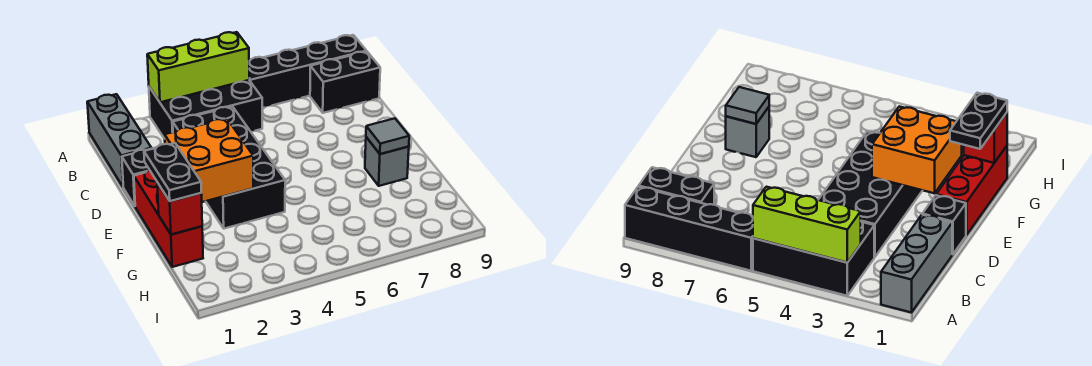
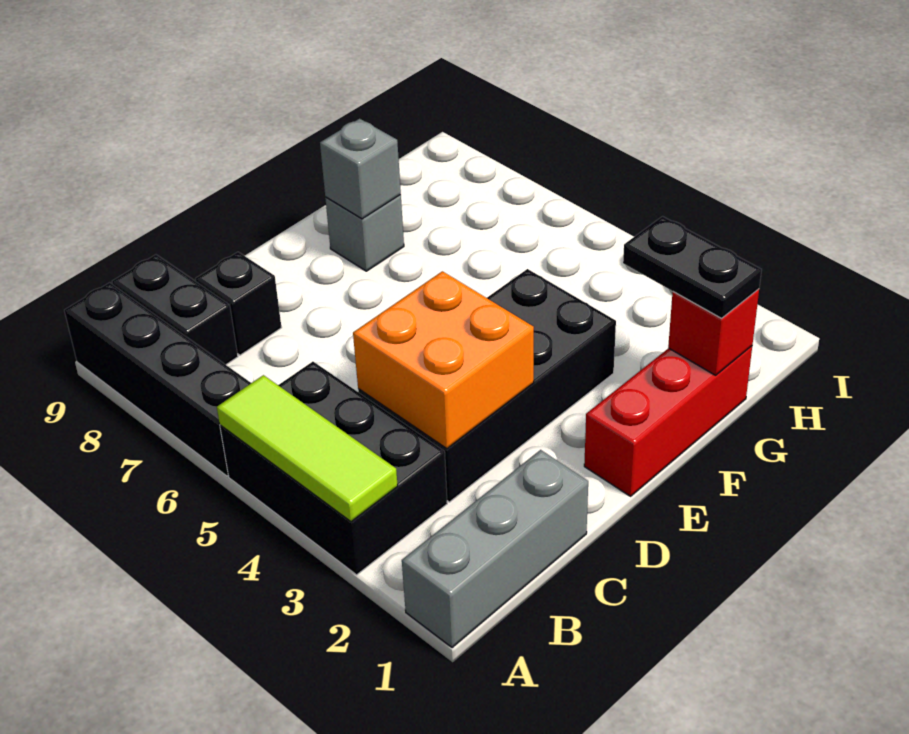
lime 1x3 brick [147,32,249,102] -> lime 1x3 tile [217,375,398,522]
black 1x1 brick [122,149,150,206] -> black 1x1 brick moved to [196,252,282,355]
orange 2x2 brick [165,118,254,202] -> orange 2x2 brick moved to [353,271,534,449]
black 1x2 plate [144,143,201,201] -> black 1x2 plate turned to [623,216,762,318]
grey 1x1 tile [366,118,409,154] -> grey 1x1 brick [320,119,401,219]

